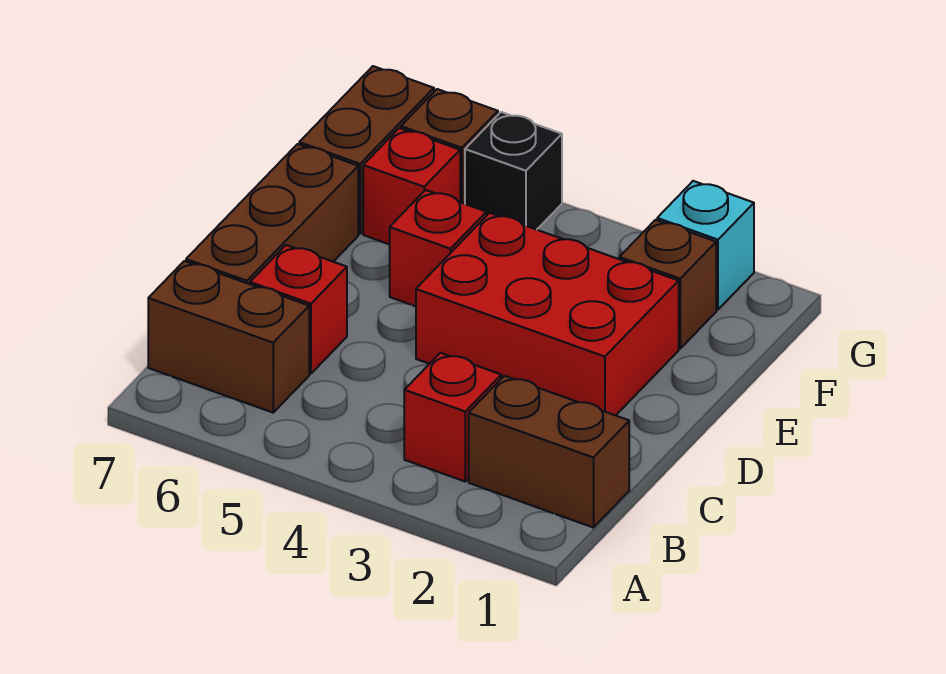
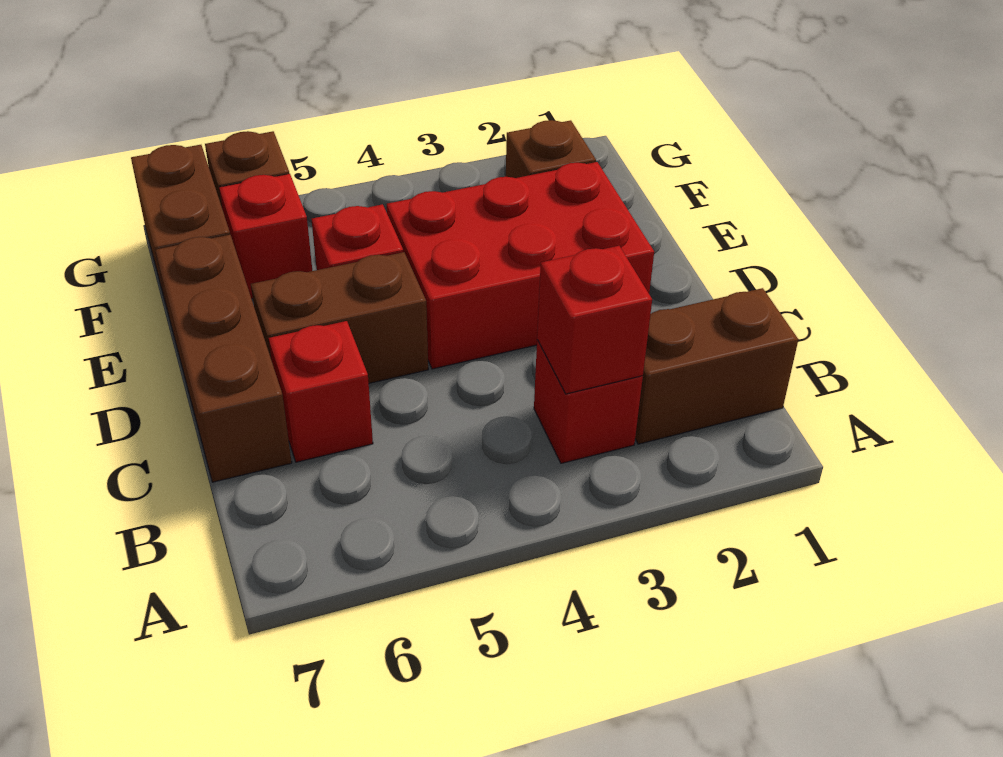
none -> red 1x1 brick [537,246,652,394]
brown 1x2 brick [148,261,309,413] -> brown 1x2 brick moved to [251,252,428,383]
cyan 1x1 brick [657,181,754,310] -> none
black 1x1 brick [465,112,562,230] -> none

